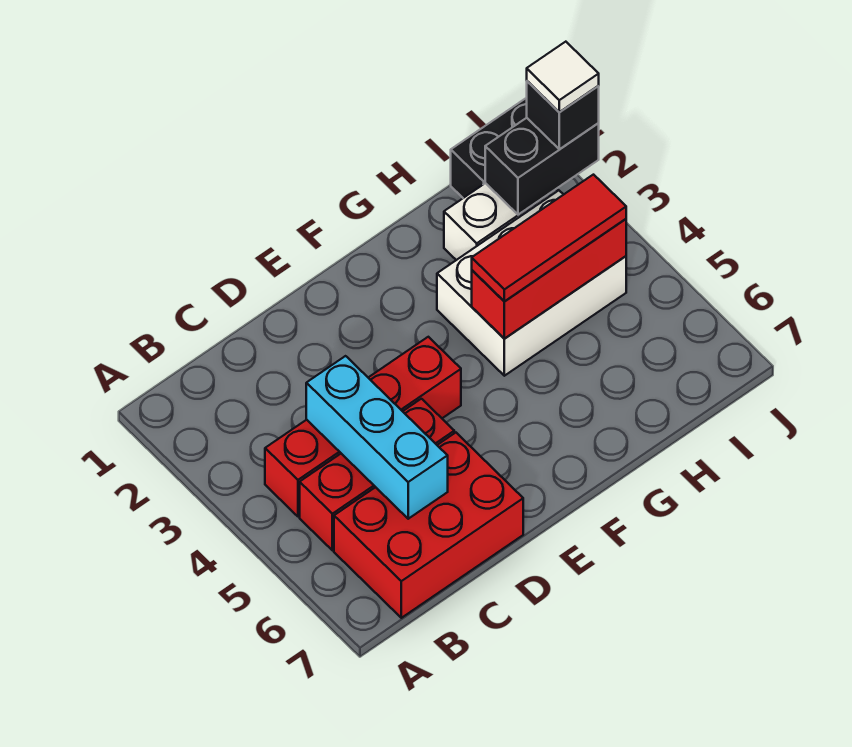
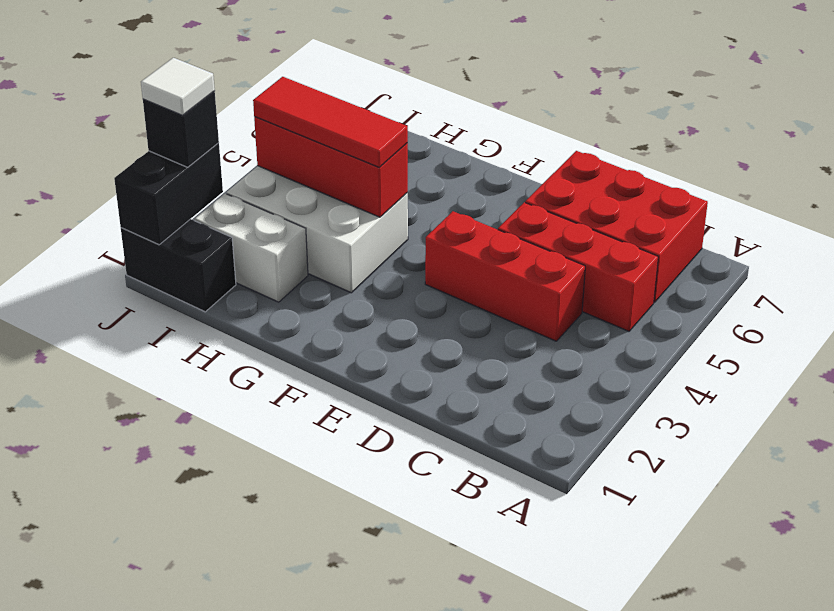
red 1x4 brick [265,337,461,517] -> red 1x3 brick [425,211,585,341]
cyan 1x3 brick [306,356,448,519] -> none
black 1x2 brick [485,118,599,215] -> black 1x2 brick turned to [114,143,223,245]

